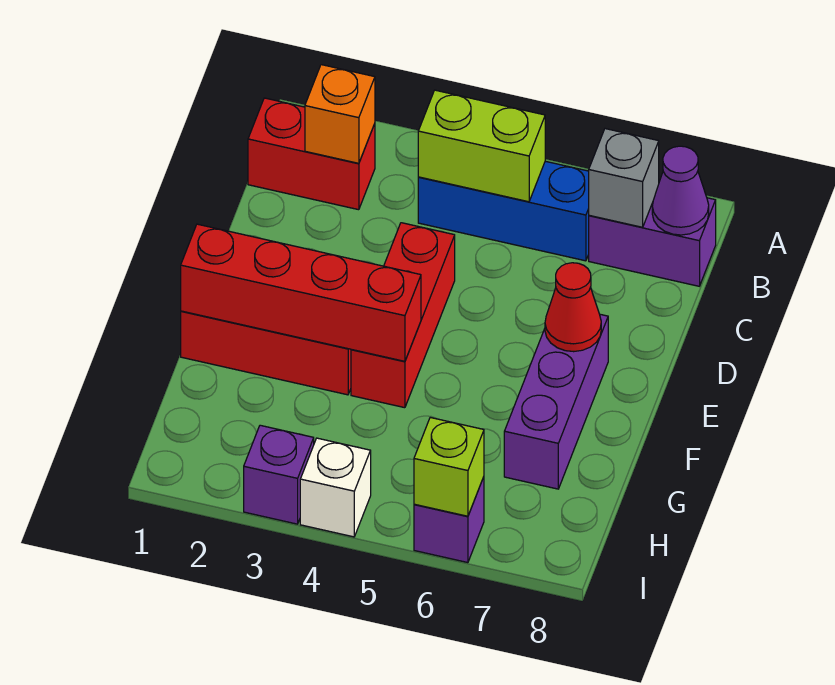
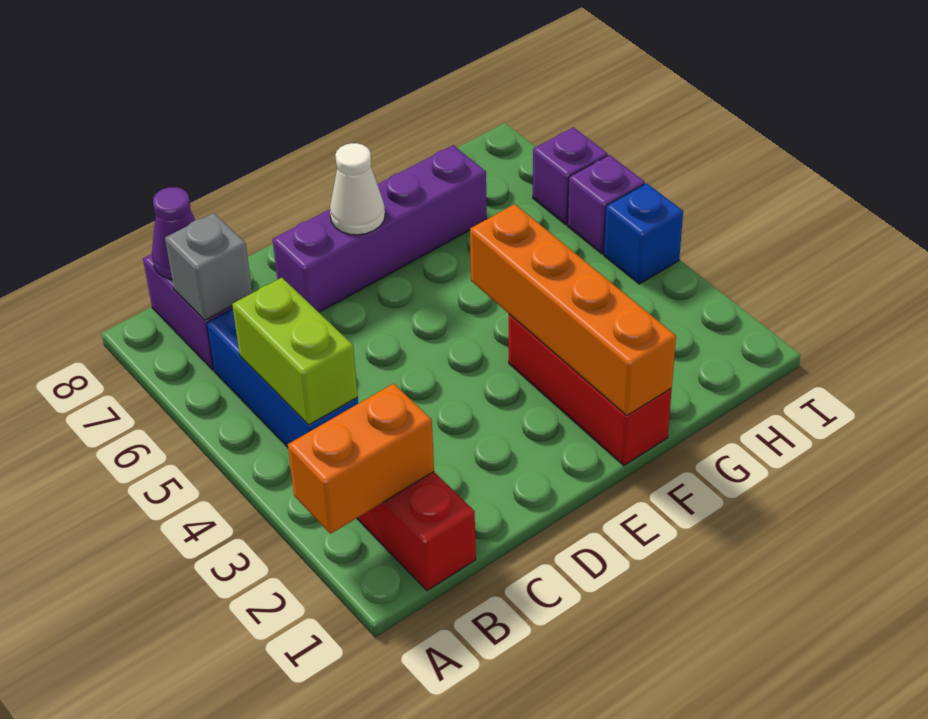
orange 1x1 brick [305,65,375,163] -> orange 1x2 brick [288,384,434,534]
red 1x3 brick [351,223,455,408] -> none
purple 1x3 brick [504,314,608,489] -> purple 1x4 brick [273,145,487,312]
red 1x1 cone [545,263,601,352] -> white 1x1 cone [330,143,385,235]
red 1x4 brick [181,224,421,361] -> orange 1x4 brick [470,204,676,416]
purple 1x1 brick [244,425,314,524] -> purple 1x1 brick moved to [568,155,645,254]
white 1x1 brick [300,438,371,537] -> blue 1x1 brick [604,183,683,284]
lime 1x1 brick [414,417,484,516] -> none

